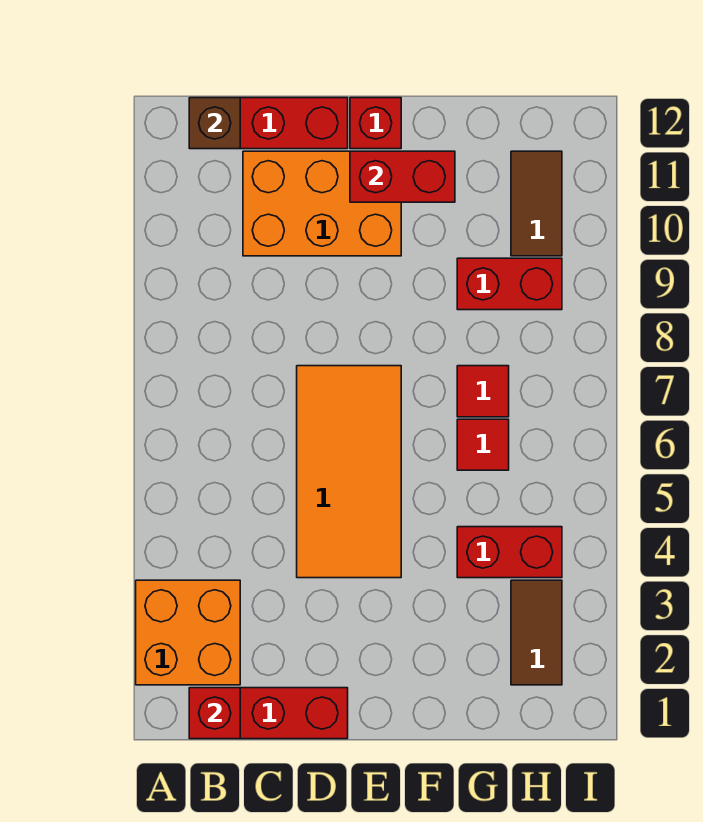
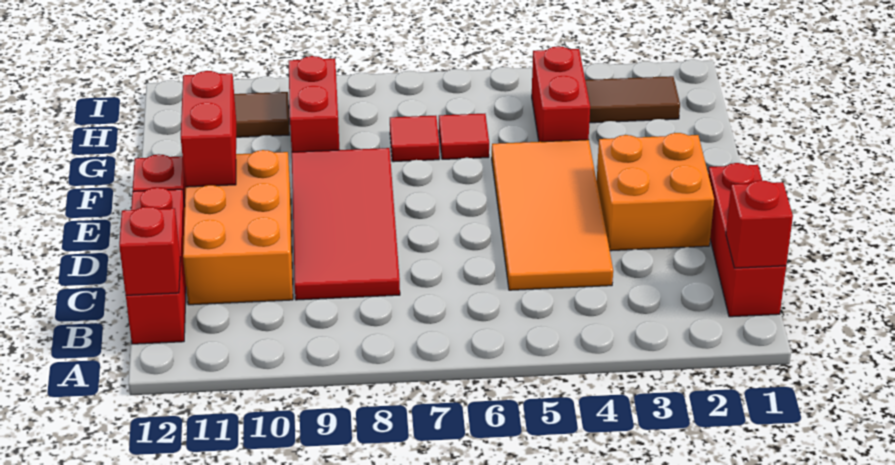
orange 2x2 brick [136,580,240,685] -> orange 2x2 brick moved to [597,133,714,251]
brown 1x1 brick [189,98,240,149] -> red 1x1 brick [119,207,180,295]
none -> red 2x4 tile [292,148,400,300]
orange 2x4 tile [297,366,401,578] -> orange 2x4 tile turned to [492,140,613,290]

